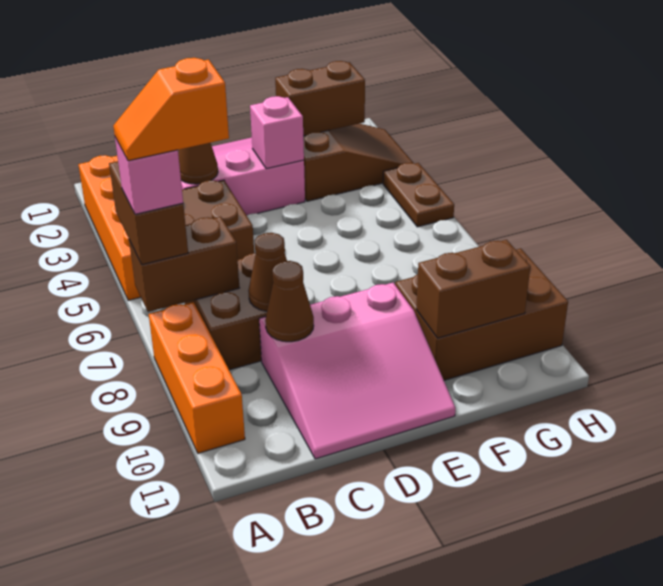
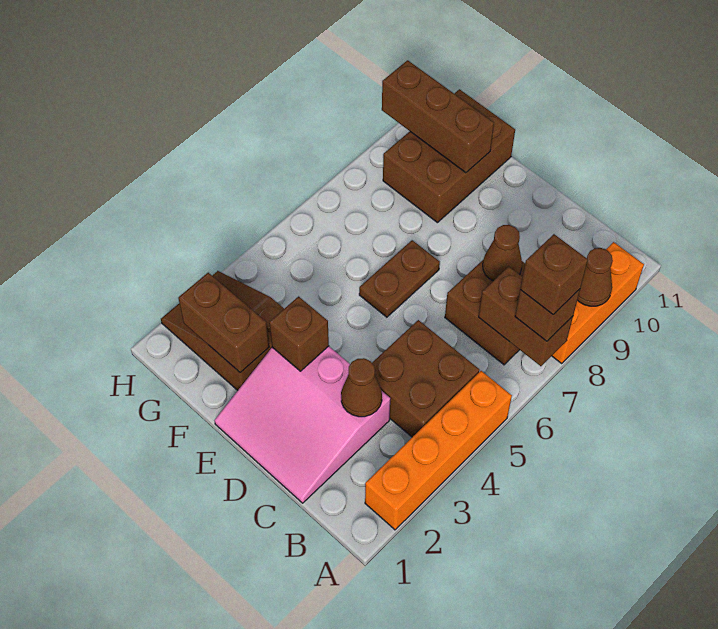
brown 1x2 brick [109,161,188,265] -> brown 1x1 brick [515,289,580,341]
pink 1x1 brick [115,138,183,214] -> brown 1x1 brick [520,234,588,315]
orange 1x2 slope [113,58,229,161] -> none
pink 3x3 slope [259,283,456,459] -> none
brown 1x1 cone [265,261,314,342] -> brown 1x1 cone moved to [578,248,613,306]
pink 1x1 brick [250,96,304,169] -> brown 1x1 brick [269,297,329,371]
brown 2x3 brick [395,248,568,380] -> brown 2x3 brick turned to [383,89,515,223]
brown 1x2 brick [416,240,530,338] -> brown 1x3 brick [382,60,494,173]
brown 1x2 plate [383,163,454,227] -> brown 1x2 plate moved to [359,240,440,317]

